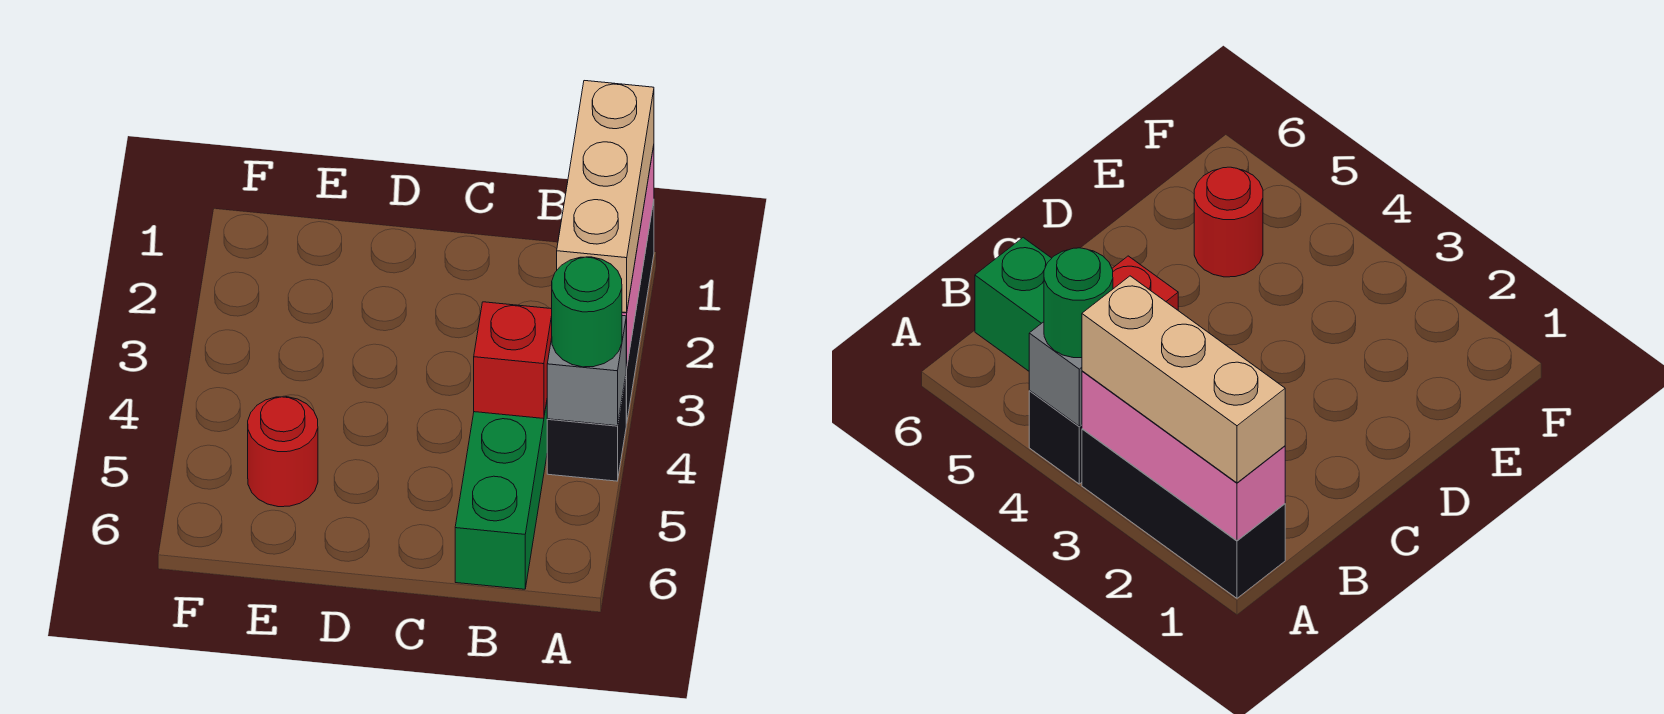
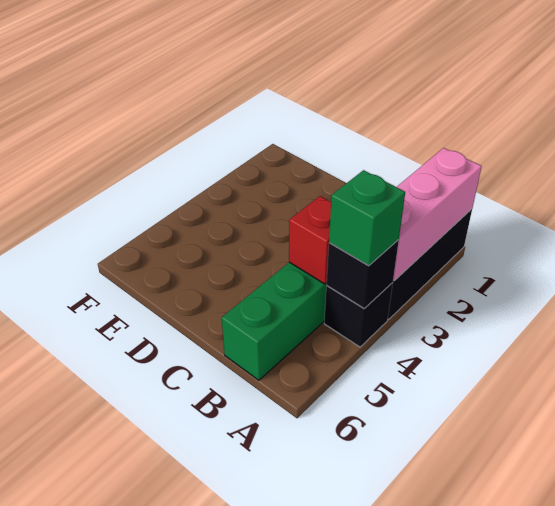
tan 1x3 brick [557,81,654,313] -> none
grey 1x1 brick [547,316,626,426] -> black 1x1 brick [327,240,399,309]
green 1x1 round brick [552,257,622,367] -> green 1x1 brick [329,170,405,266]
red 1x1 round brick [248,397,318,507] -> none

